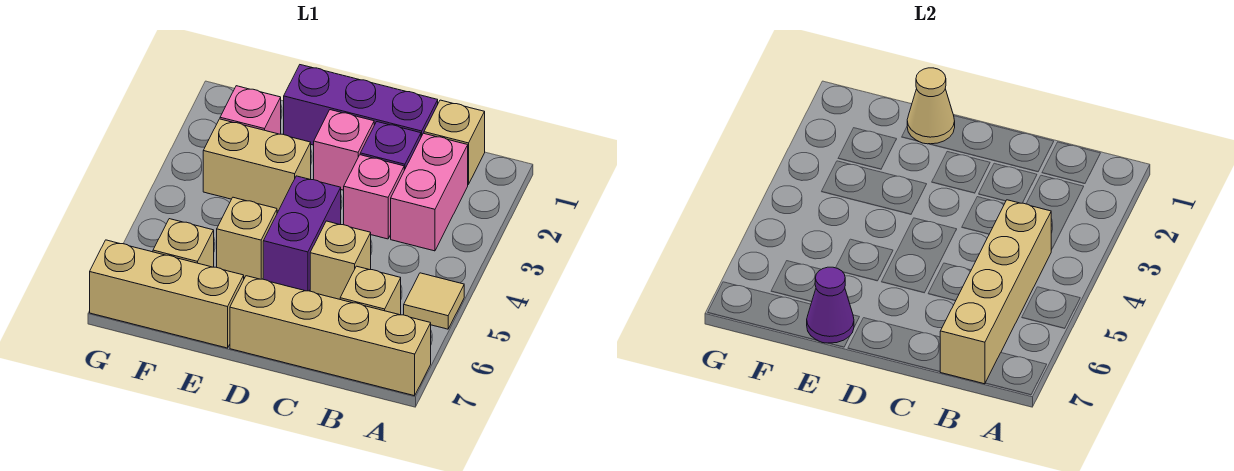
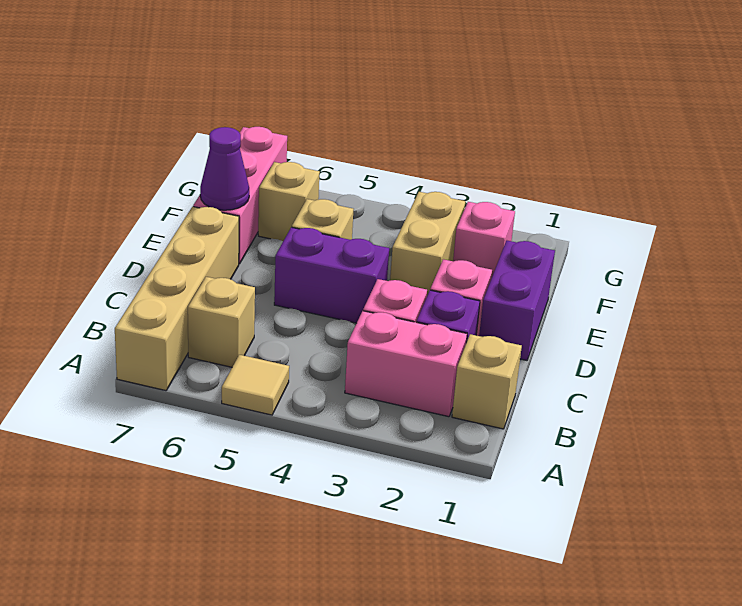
tan 1x4 brick [940,200,1051,384] -> none
purple 1x3 brick [284,65,438,145] -> purple 1x2 brick [479,241,555,360]
tan 1x1 brick [310,221,371,299] -> none
tan 1x1 cone [907,68,955,144] -> none
tan 1x3 brick [90,240,244,348] -> pink 1x3 brick [193,127,287,264]

